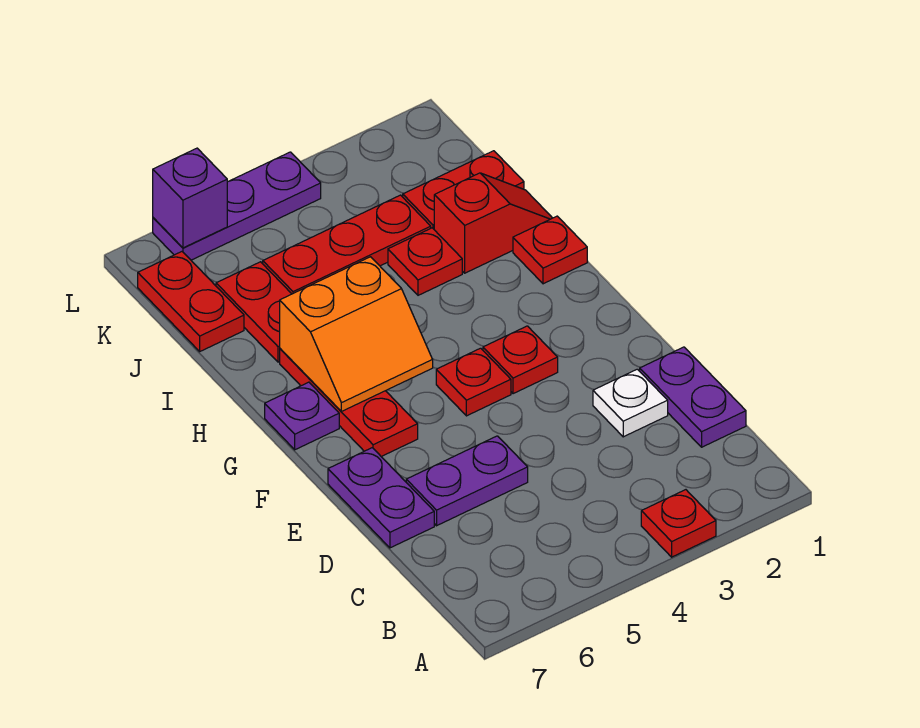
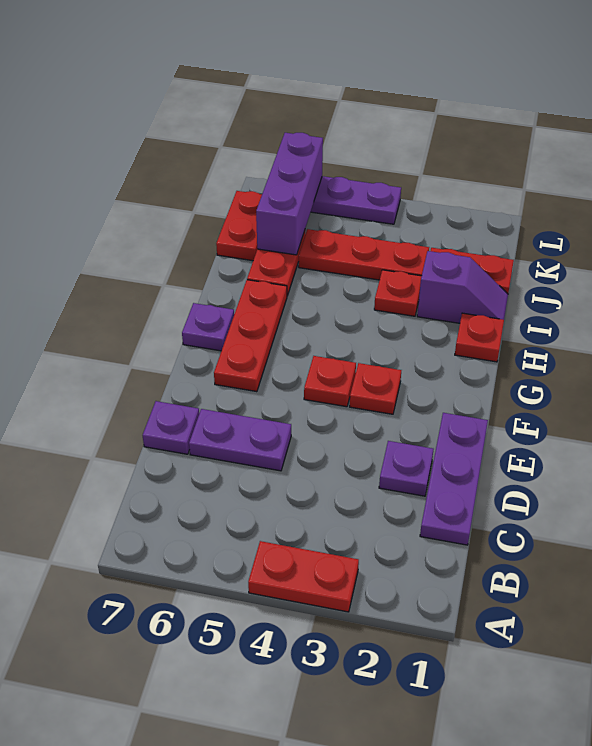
red 1x1 plate [641,490,716,557] -> red 1x2 plate [248,541,359,612]
purple 1x2 plate [640,347,746,447] -> purple 1x3 plate [420,413,488,545]
white 1x1 plate [593,369,668,437] -> purple 1x1 plate [379,441,433,496]
purple 1x2 plate [328,448,434,548] -> purple 1x1 plate [143,401,199,454]
orange 2x2 slope [280,257,433,411] -> none
red 1x2 slope [434,173,552,273] -> purple 1x2 slope [417,251,508,323]
purple 1x1 brick [153,148,227,248] -> purple 1x3 brick [256,133,323,255]

